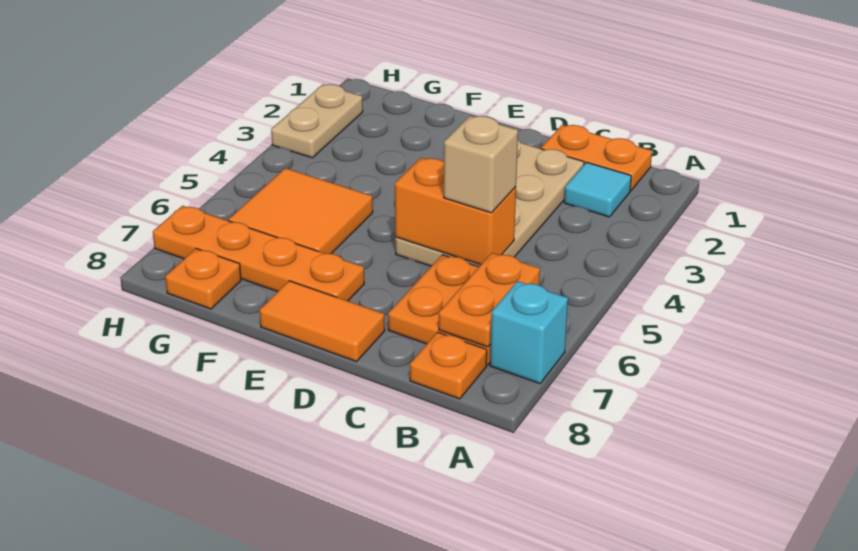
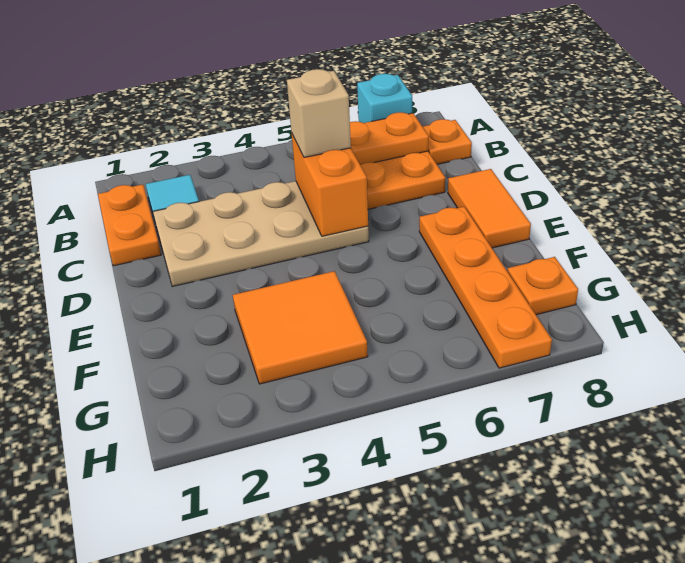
orange 2x2 tile [228,168,373,254] -> orange 2x2 tile moved to [233,271,368,384]
tan 1x2 plate [271,84,363,158] -> none

